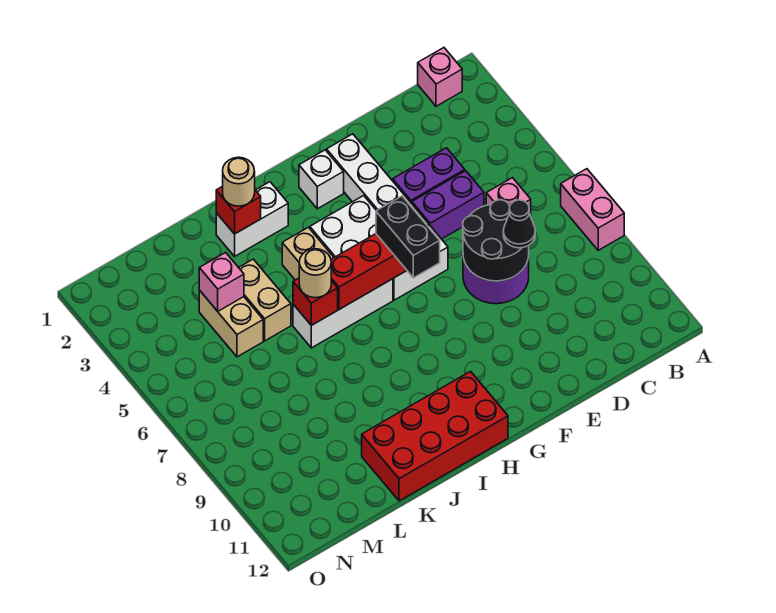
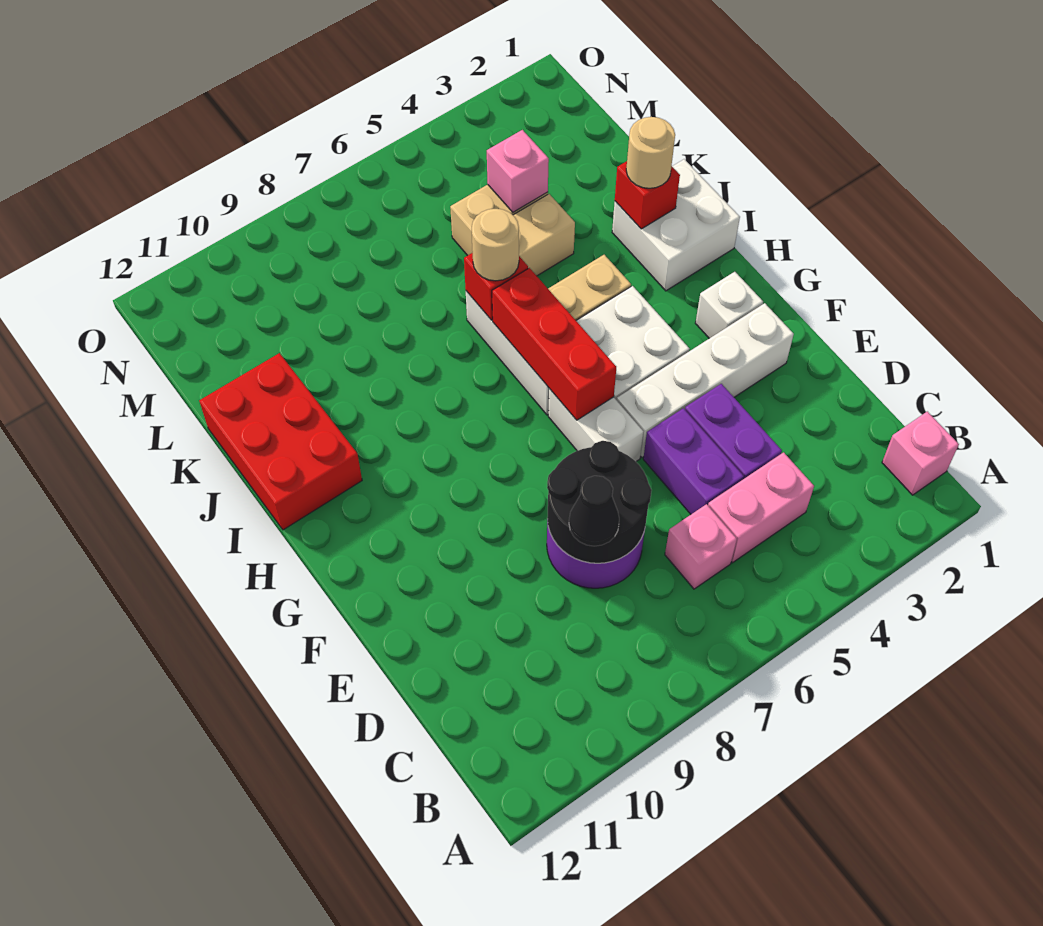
pink 1x2 brick [561,169,624,250] -> pink 1x2 brick moved to [708,452,814,563]
black 1x2 brick [376,196,440,278] -> none
red 2x4 brick [362,372,508,501] -> red 2x3 brick [199,353,362,530]
white 1x2 brick [216,182,288,256] -> white 2x2 brick [612,159,740,291]

